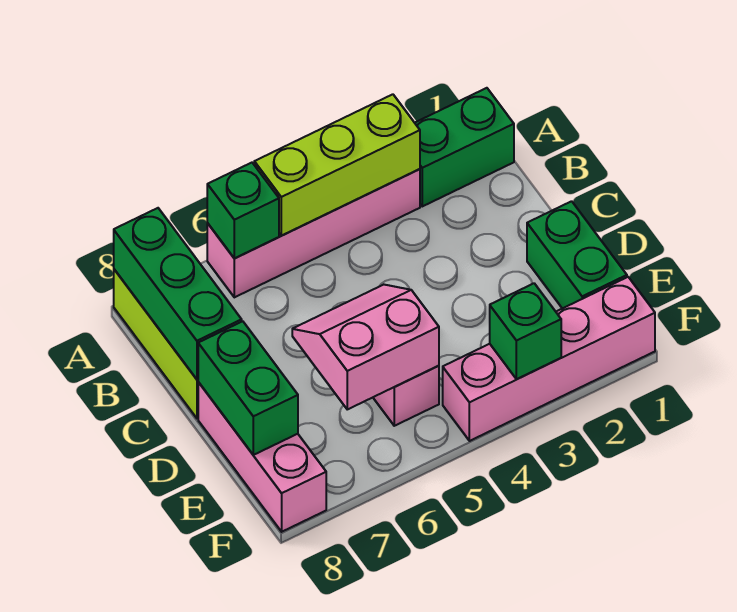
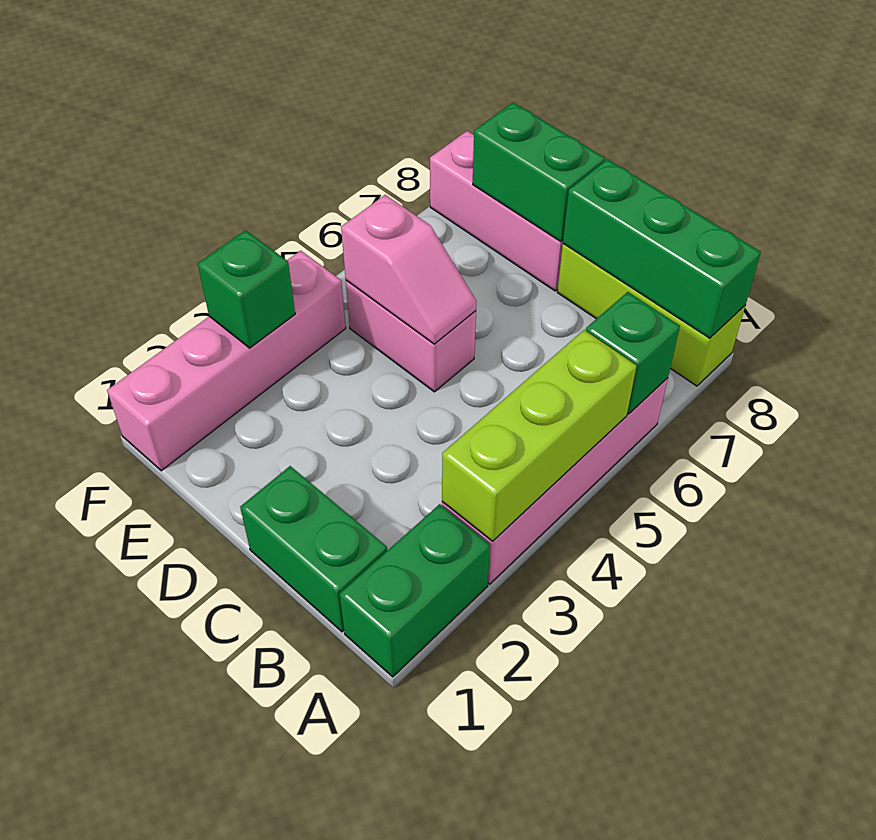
green 1x2 brick [527,201,627,309] -> green 1x2 brick moved to [240,466,387,632]
pink 2x2 slope [292,285,439,409] -> pink 1x2 slope [341,195,476,344]

